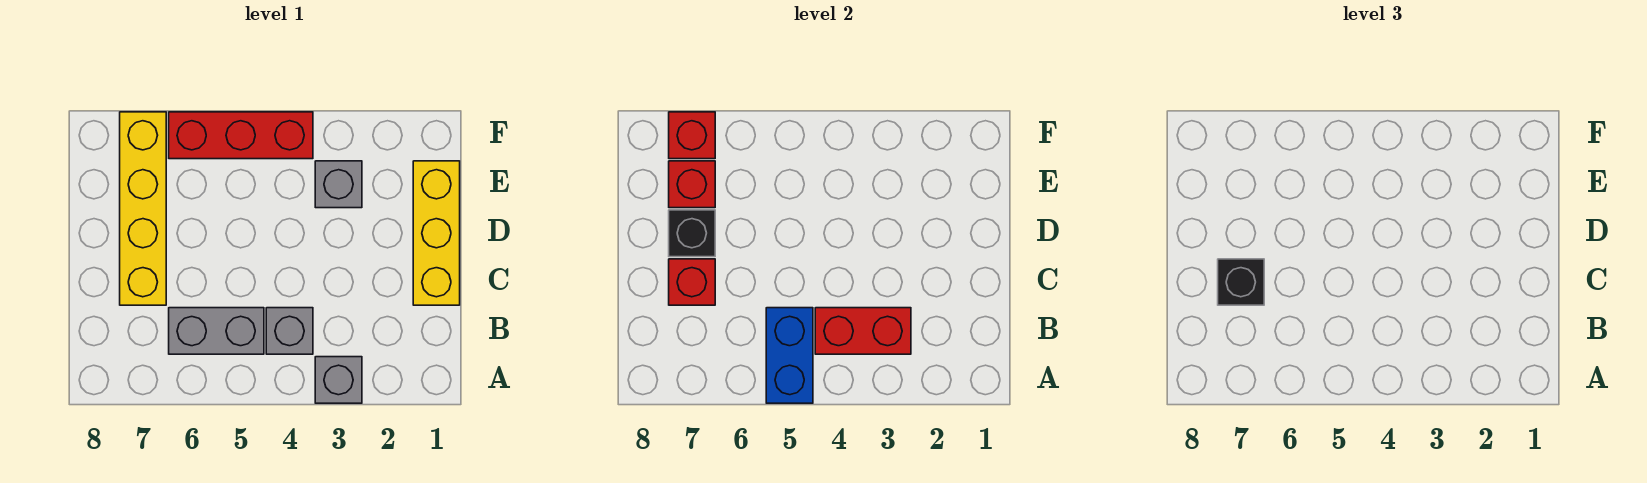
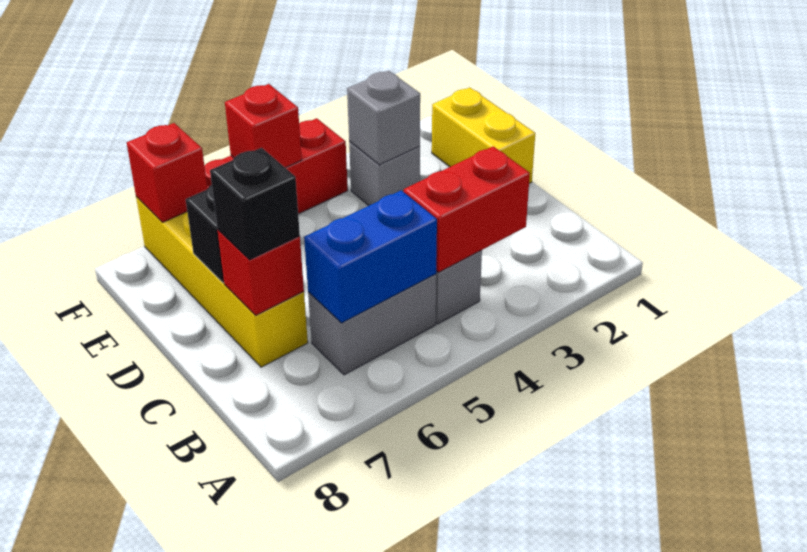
grey 1x1 brick [315,357,362,403] -> grey 1x1 brick moved to [347,71,420,165]
blue 1x2 brick [766,308,813,403] -> blue 1x2 brick turned to [304,190,437,323]
yellow 1x3 brick [413,161,460,305] -> yellow 1x2 brick [432,88,535,184]
red 1x1 brick [669,161,715,208] -> red 1x1 brick moved to [225,84,302,168]

